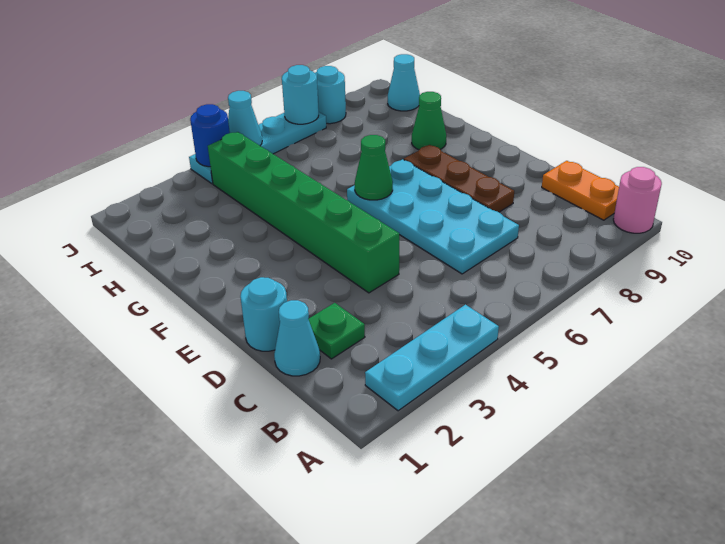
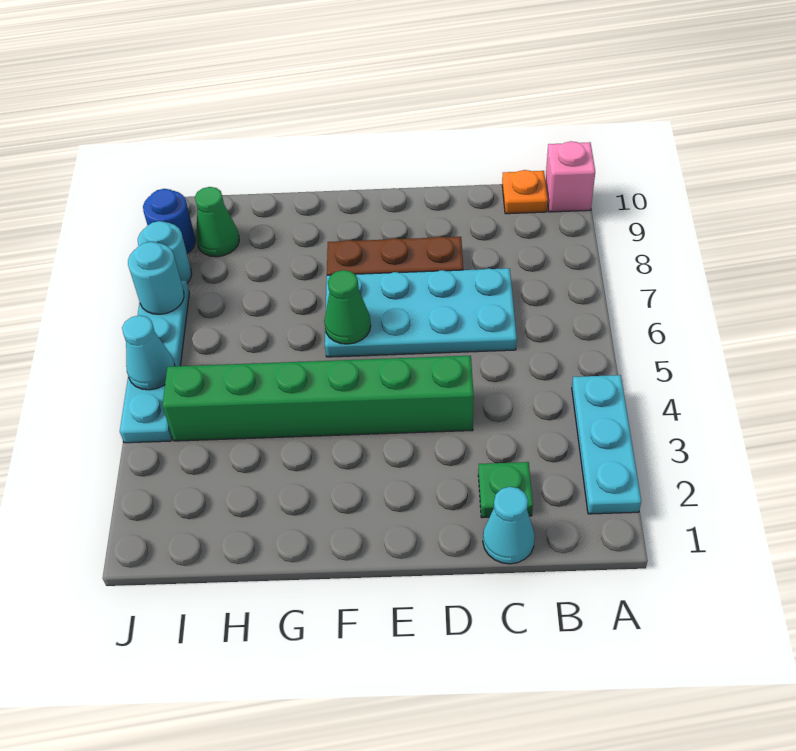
pink 1x1 round brick [613,167,662,233] -> pink 1x1 brick [545,141,595,212]
orange 1x2 plate [542,161,619,220] -> orange 1x1 plate [502,170,548,214]
cyan 1x1 round brick [240,277,287,351] -> none
green 1x1 cone [412,92,446,150] -> green 1x1 cone moved to [195,187,239,257]
cyan 1x1 cone [388,54,420,111] -> none
blue 1x1 round brick [190,104,230,167] -> blue 1x1 round brick moved to [143,189,195,253]

